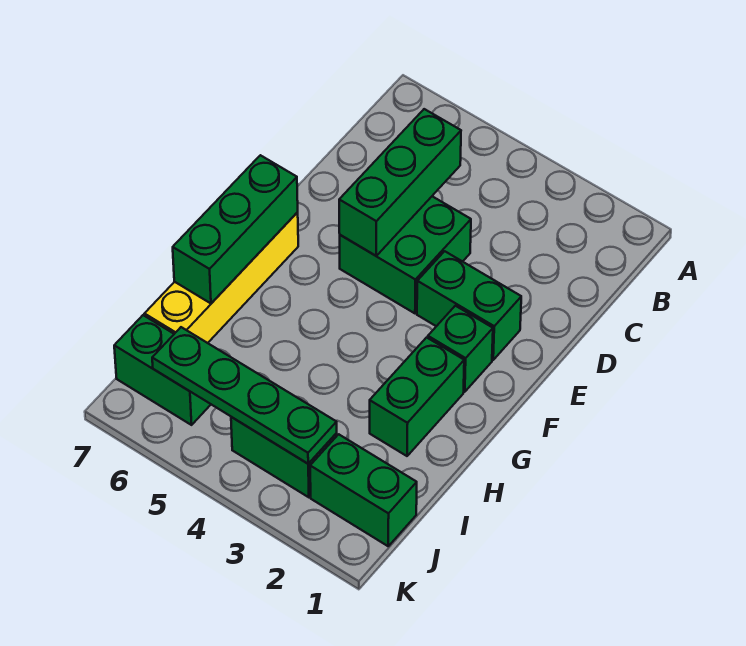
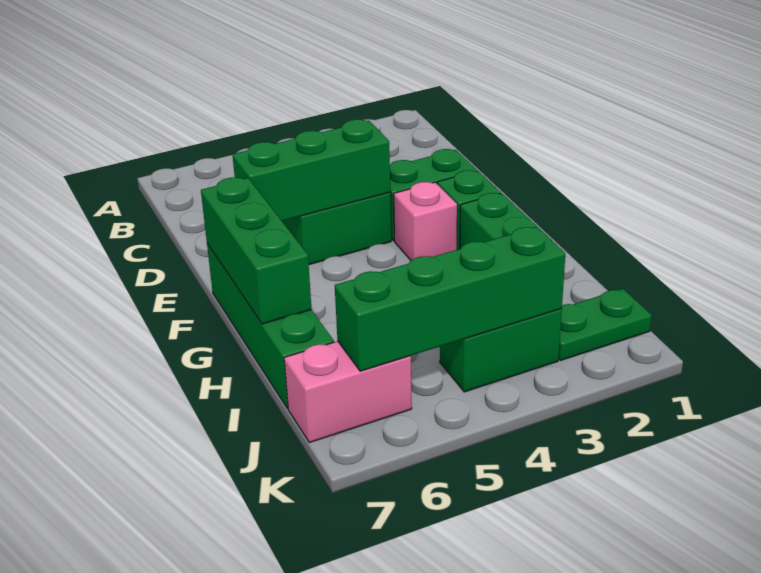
green 1x3 brick [339,109,461,256] -> green 1x3 brick turned to [232,119,390,221]
none -> pink 1x1 brick [394,182,457,260]
yellow 1x4 brick [145,212,298,343] -> green 1x4 brick [207,244,334,409]
green 1x2 brick [310,434,417,546] -> green 1x2 plate [559,289,652,360]
green 1x4 plate [152,327,337,464] -> green 1x4 brick [335,227,565,371]
green 1x2 brick [114,315,211,425] -> pink 1x2 brick [284,341,412,443]

